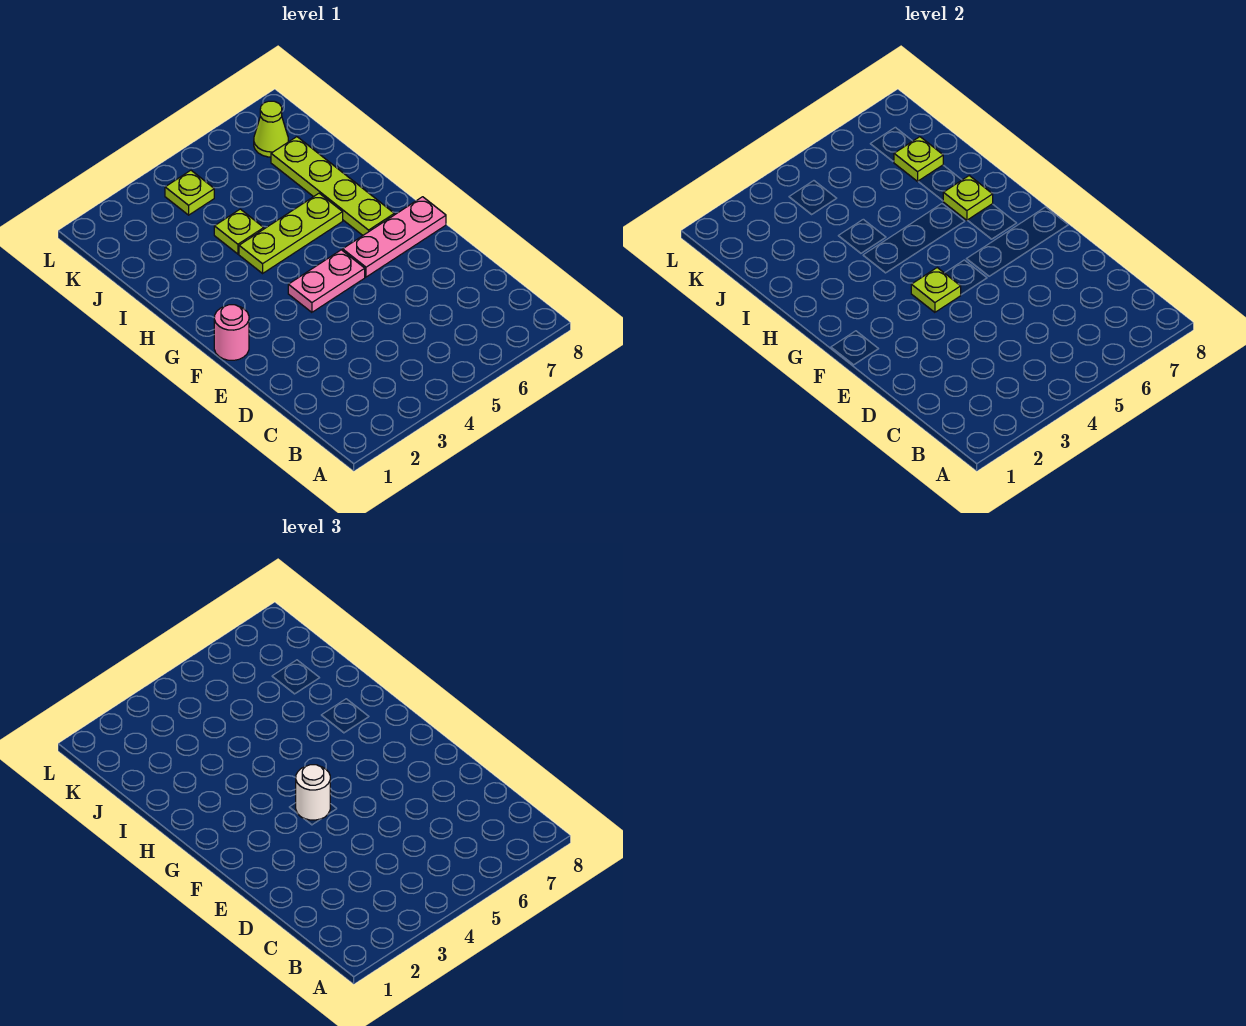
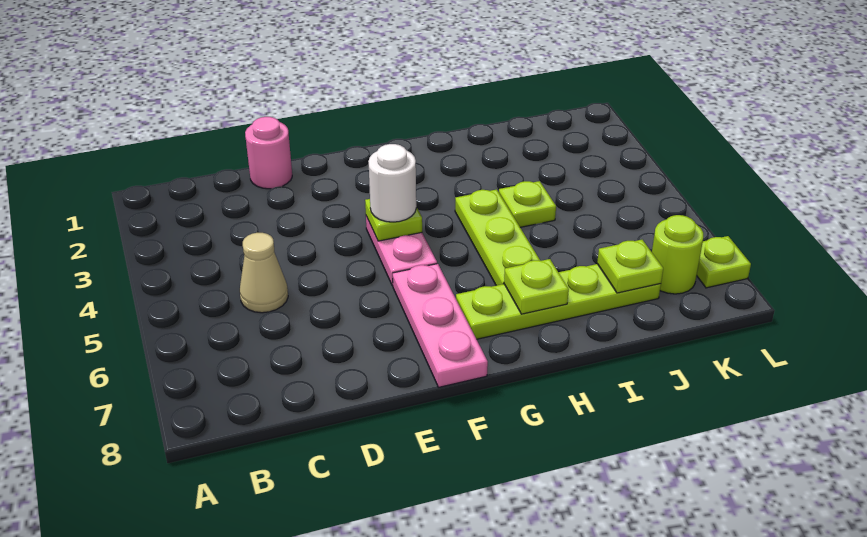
none -> tan 1x1 cone [240,233,288,313]
pink 1x1 round brick [214,305,249,360] -> pink 1x1 round brick moved to [245,117,292,189]
lime 1x1 plate [165,170,214,215] -> lime 1x1 plate moved to [697,236,751,288]
lime 1x1 cone [254,101,288,157] -> lime 1x1 round brick [652,215,703,294]

